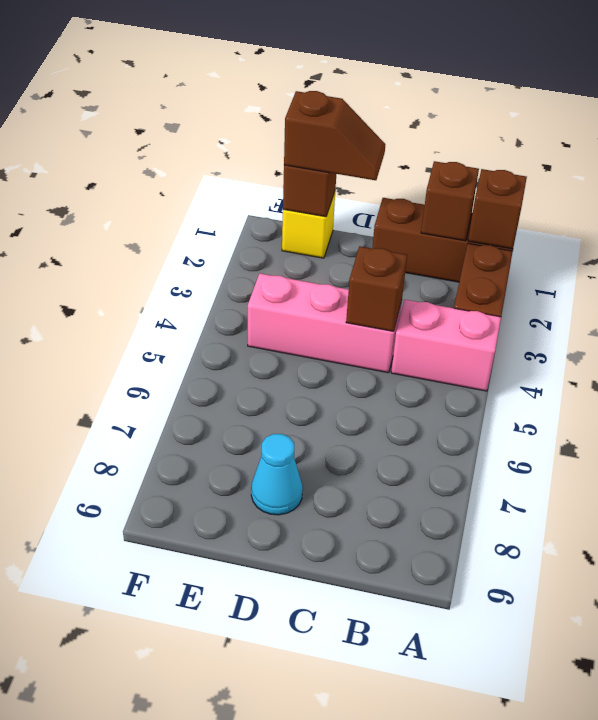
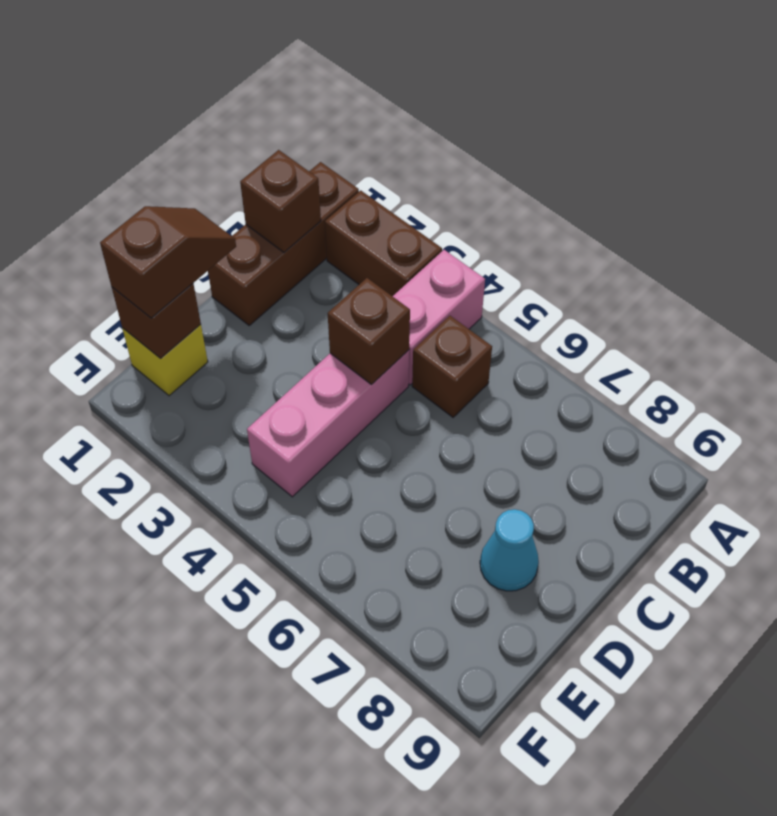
brown 1x1 brick [468,169,527,249] -> brown 1x1 brick moved to [412,316,492,417]

